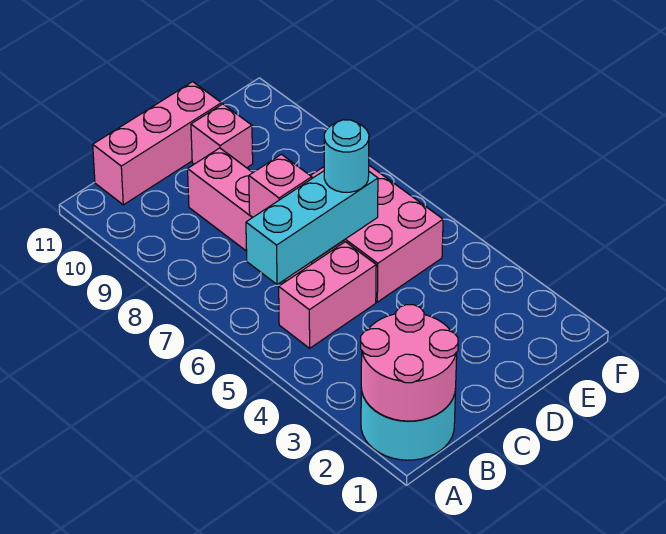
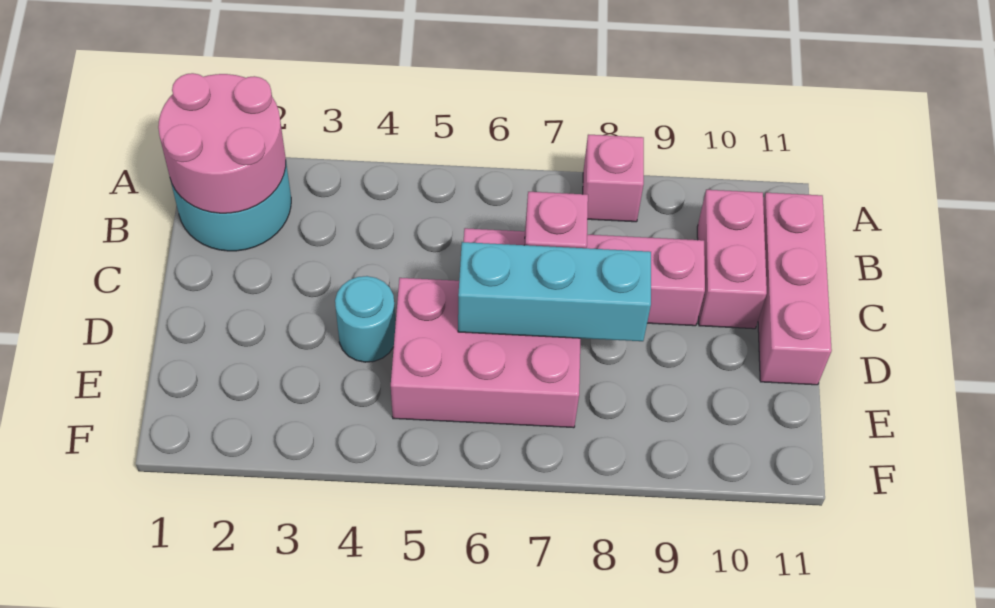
pink 1x2 brick [279,242,376,348] -> pink 1x2 brick moved to [697,190,767,329]
cyan 1x3 brick [246,171,378,285] -> cyan 1x3 brick turned to [458,242,651,341]
cyan 1x1 round brick [324,120,369,192] -> cyan 1x1 round brick moved to [335,276,395,362]
pink 1x1 brick [191,104,253,168] -> pink 1x1 brick moved to [583,135,644,222]

